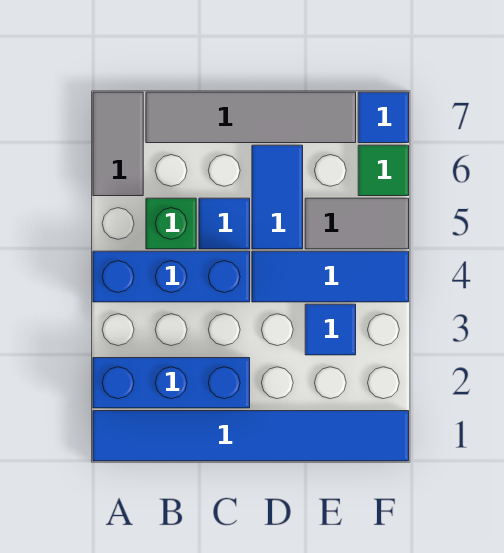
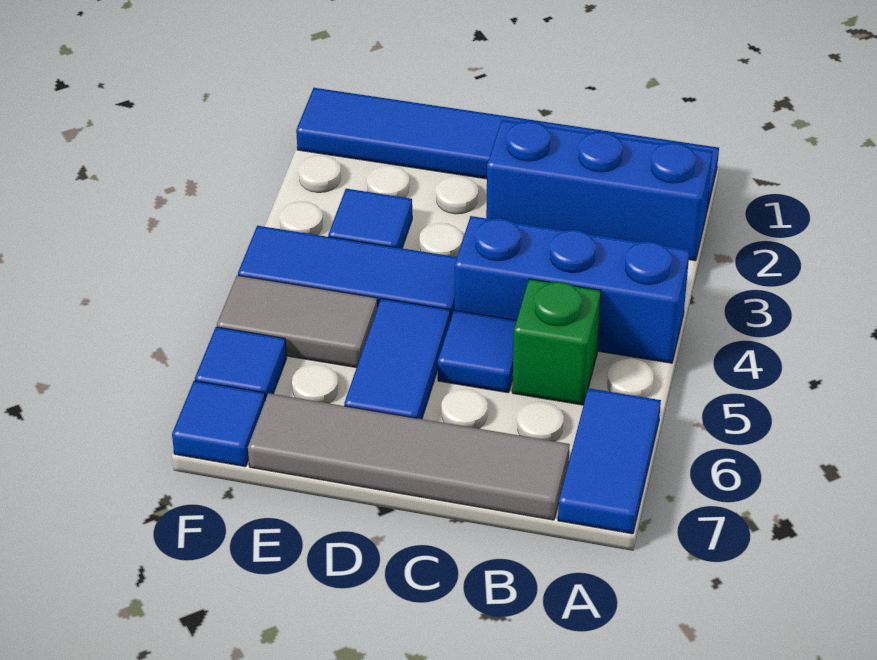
grey 1x2 tile [93,92,143,196] -> blue 1x2 tile [558,388,661,534]
green 1x1 tile [358,145,409,196] -> blue 1x1 tile [195,327,287,400]

